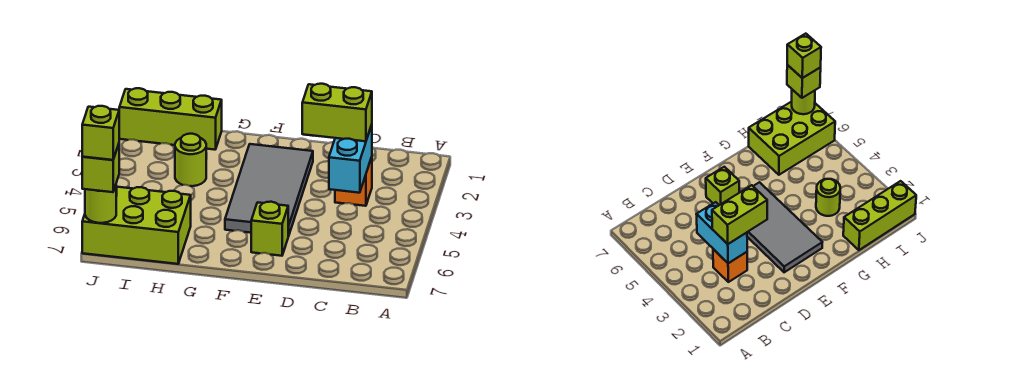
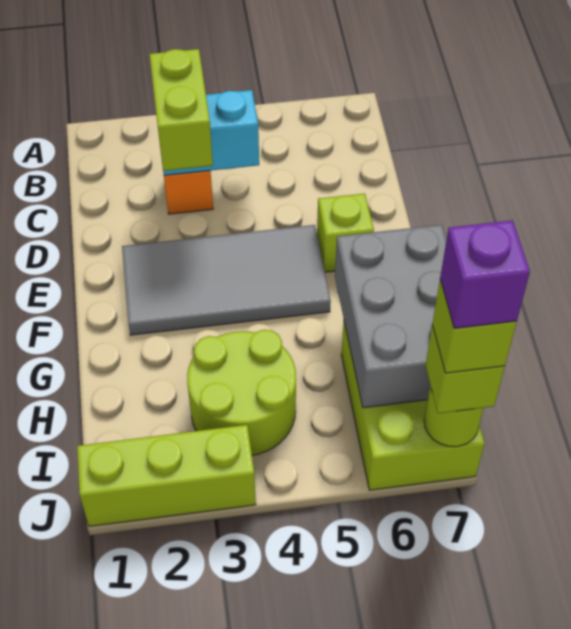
none -> grey 2x3 brick [335,225,446,408]
lime 1x3 brick [119,88,222,150] -> lime 1x3 brick turned to [77,425,256,526]
lime 1x1 round brick [175,134,206,186] -> lime 2x2 round brick [187,330,296,455]
none -> purple 1x1 brick [440,220,530,328]

